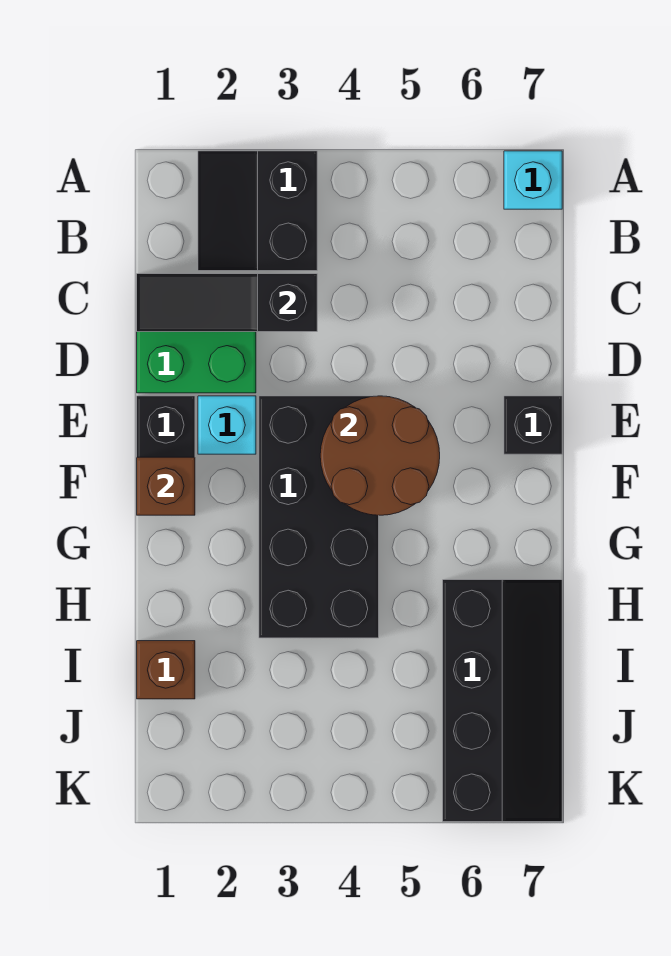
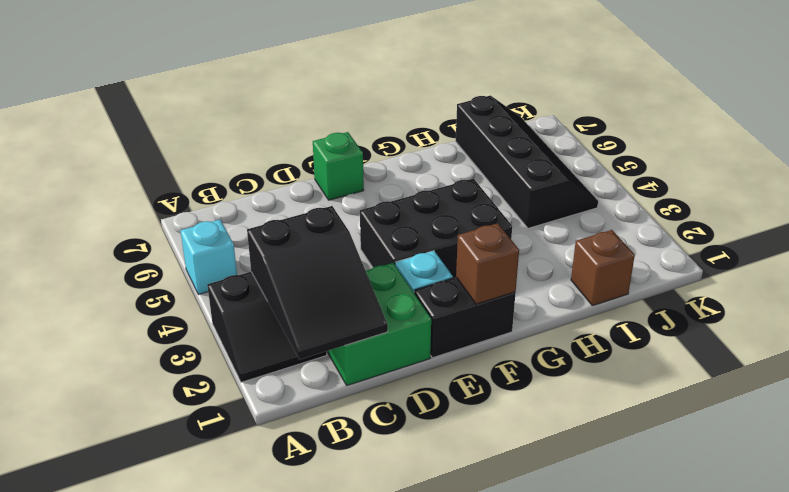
cyan 1x1 brick [504,151,562,209] -> cyan 1x1 brick moved to [180,220,237,295]
black 1x3 slope [137,274,317,332] -> black 2x3 slope [247,206,388,360]
black 2x4 brick [259,396,379,638] -> black 2x3 brick [360,179,512,278]
brown 2x2 round brick [320,396,440,515] -> none
black 1x1 brick [504,396,562,454] -> green 1x1 brick [313,132,364,200]
black 2x4 slope [443,580,562,822] -> black 2x4 slope turned to [456,95,598,228]

